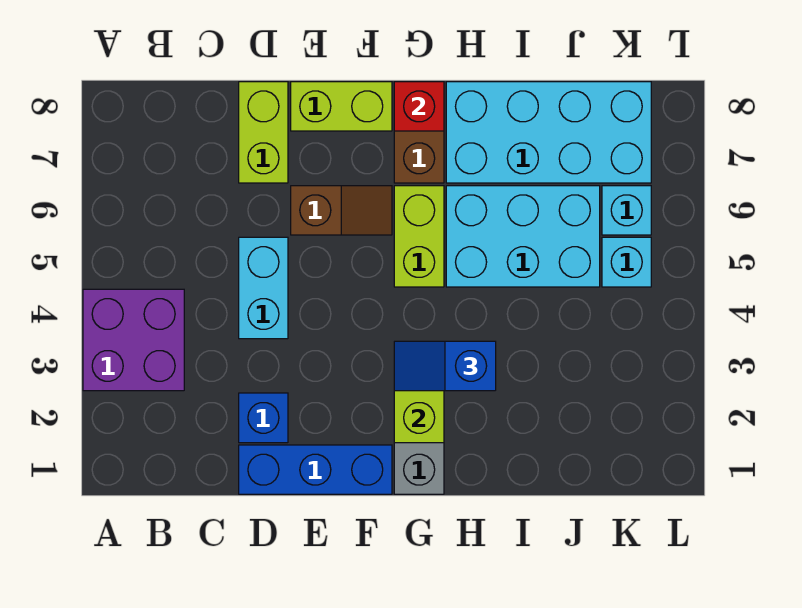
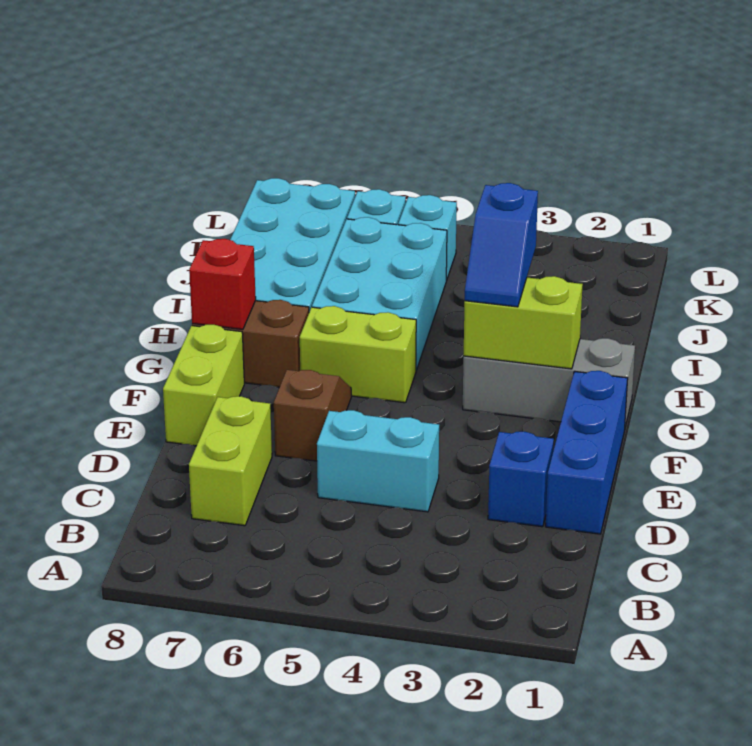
purple 2x2 brick [83,289,184,391] -> none
lime 1x2 brick [239,82,288,183] -> lime 1x2 brick turned to [189,396,272,526]

